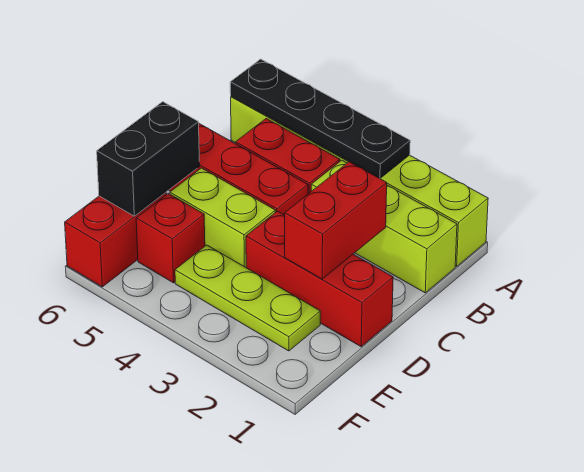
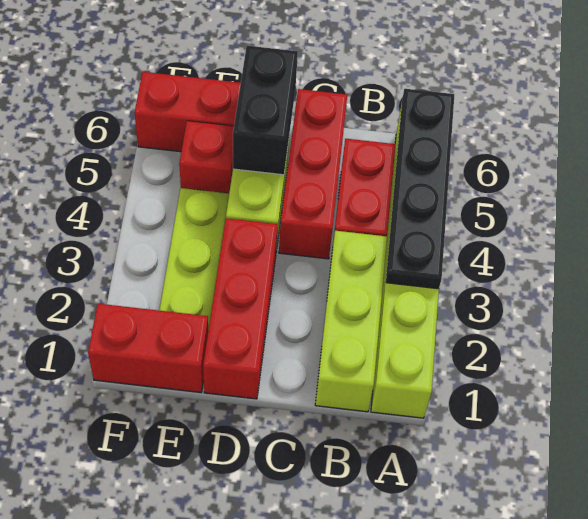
red 1x2 brick [285,162,387,279] -> red 1x2 brick moved to [88,304,208,392]
black 1x2 brick [97,102,200,216] -> black 1x2 brick turned to [233,46,298,175]

